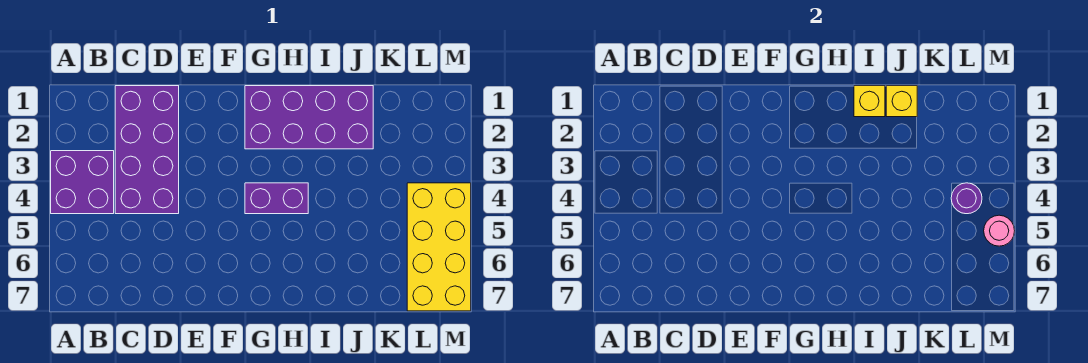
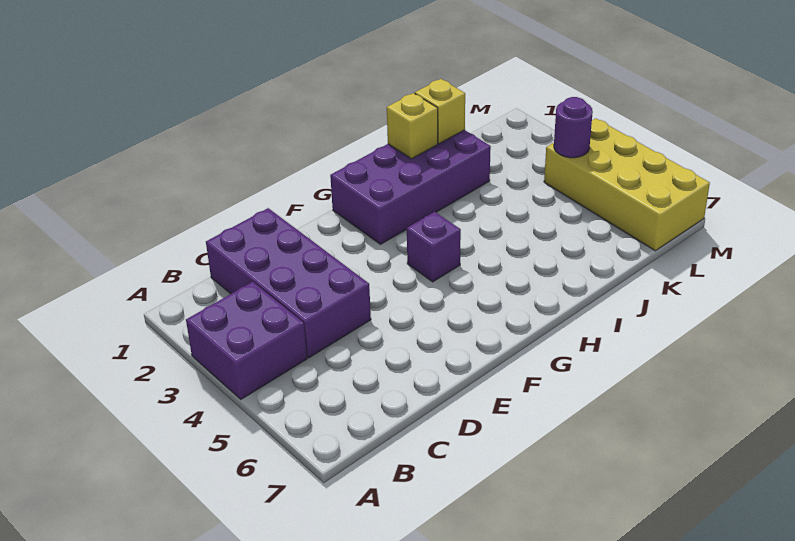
purple 1x2 brick [245,183,308,214] -> purple 1x1 brick [407,212,461,282]
pink 1x1 round brick [984,215,1015,246] -> none

